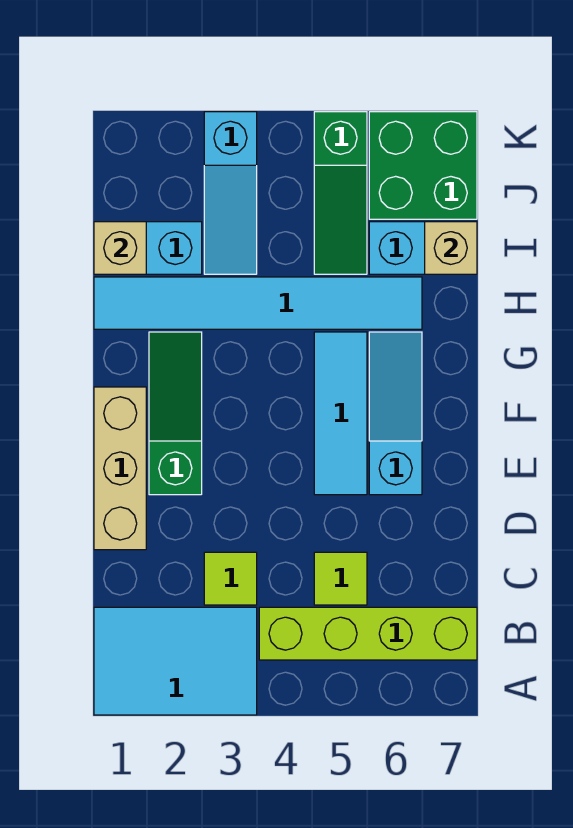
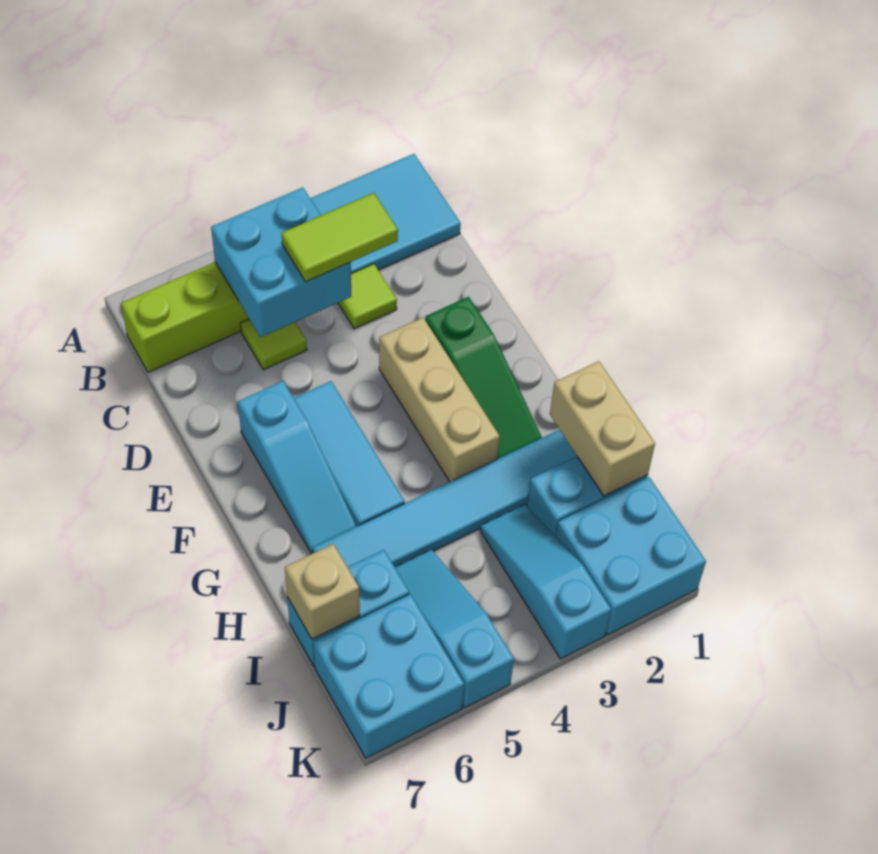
none -> cyan 2x2 brick [211,187,351,337]
none -> lime 1x2 tile [282,193,398,282]
tan 1x3 brick [94,387,146,550] -> tan 1x3 brick moved to [379,318,500,482]
tan 1x1 brick [94,222,146,274] -> tan 1x2 brick [550,361,655,496]
green 1x3 slope [314,112,367,274] -> cyan 1x3 slope [395,550,514,708]
none -> cyan 2x2 brick [556,477,706,635]
green 2x2 brick [369,112,477,219] -> cyan 2x2 brick [313,594,464,758]

